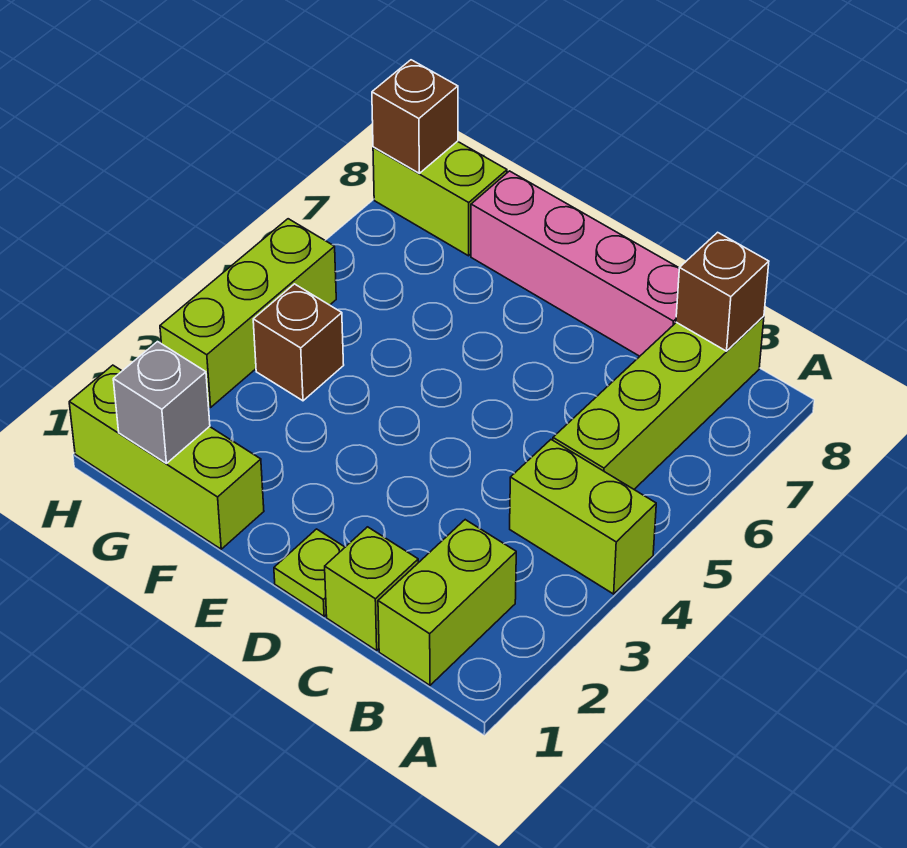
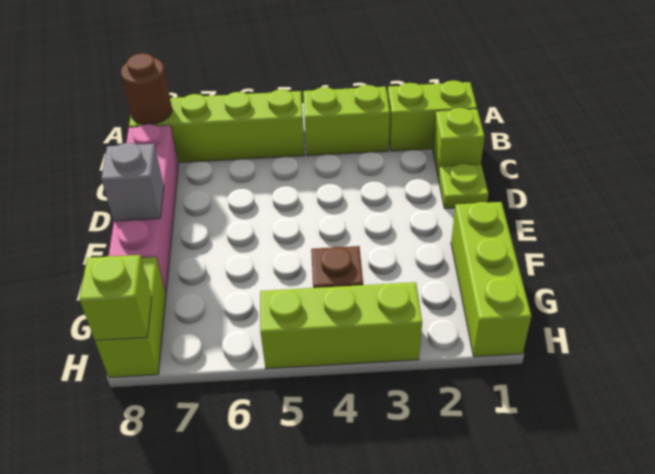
lime 1x2 brick [510,440,656,594] -> lime 1x2 brick turned to [303,85,390,156]
brown 1x1 brick [676,232,769,351] -> brown 1x1 round brick [121,53,172,124]
grey 1x1 brick [113,342,210,463] -> grey 1x1 brick moved to [101,143,164,221]
brown 1x1 brick [372,60,458,173] -> lime 1x1 brick [79,255,152,340]

